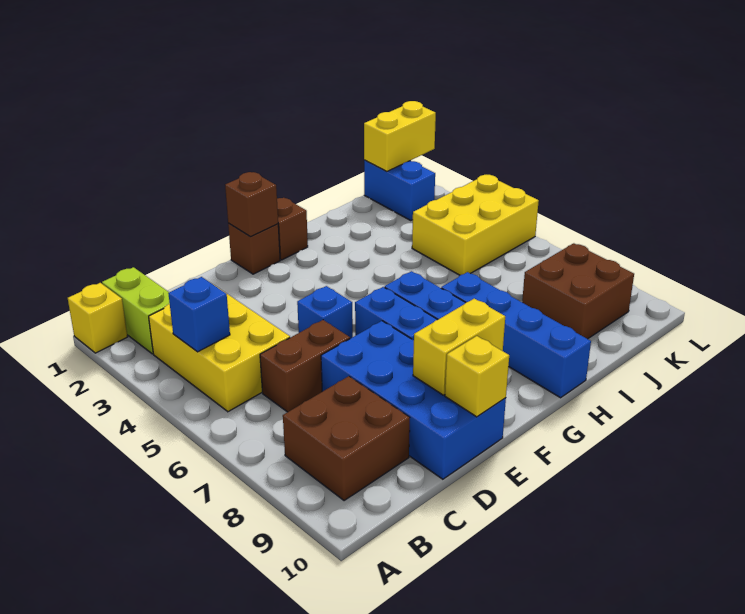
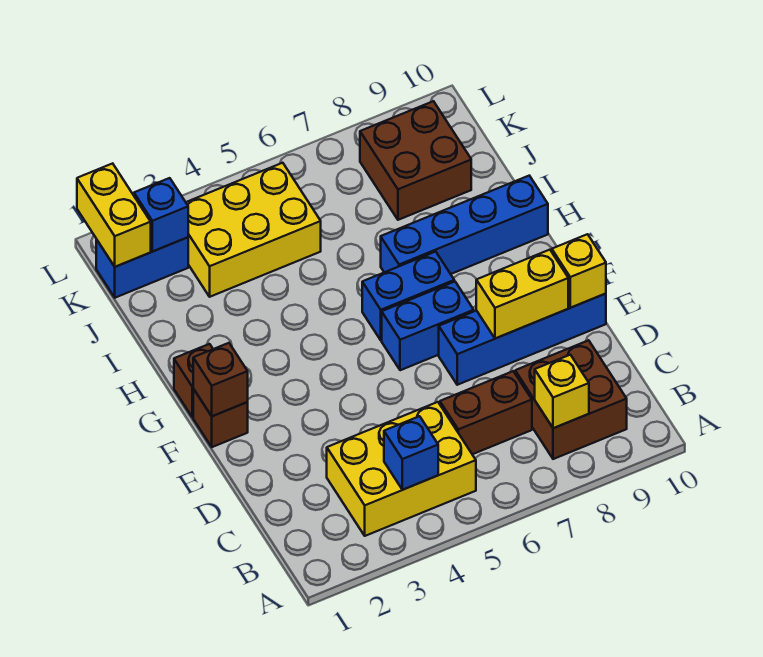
yellow 1x1 brick [68,283,128,353] -> yellow 1x1 brick moved to [535,355,589,428]
lime 1x2 brick [102,267,170,354] -> none
brown 1x2 brick [260,320,350,412] -> brown 1x2 brick turned to [440,371,532,454]
blue 2x4 brick [321,321,506,479] -> blue 1x4 brick [439,294,606,385]
blue 1x1 brick [297,286,353,339] -> blue 1x1 brick moved to [134,178,188,251]
yellow 1x2 brick [413,299,505,395] -> yellow 1x2 brick turned to [476,250,568,339]
yellow 2x3 brick [412,175,539,275] -> yellow 2x3 brick turned to [186,163,321,297]

